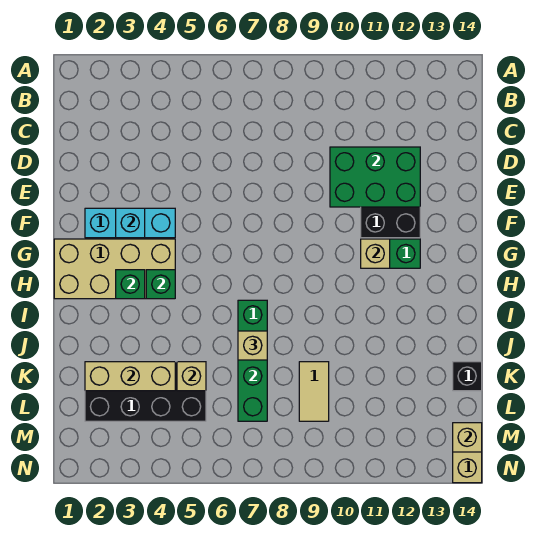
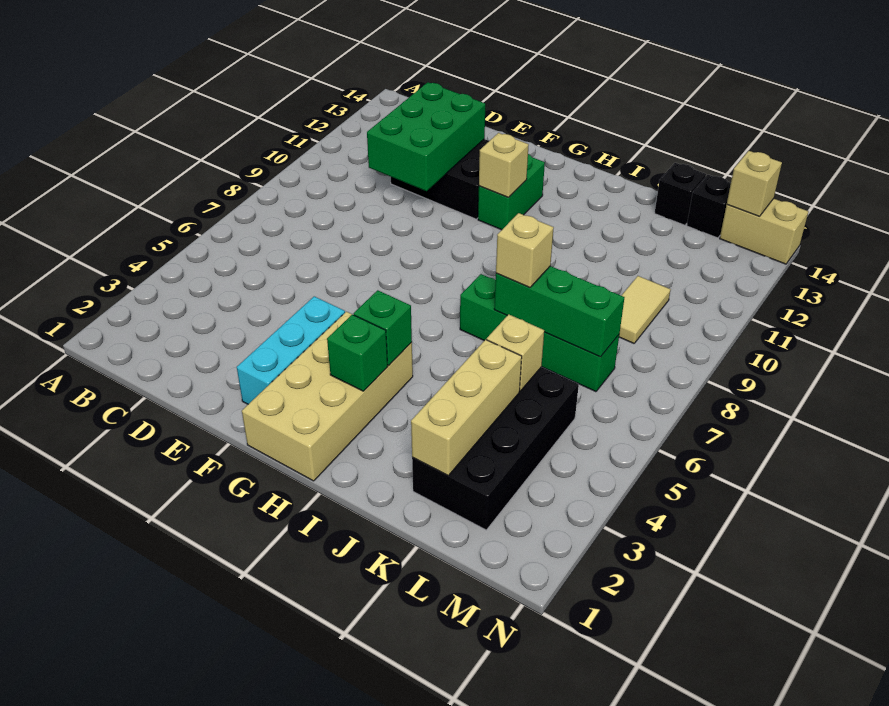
cyan 1x1 brick [116,208,145,238] -> none
tan 1x2 tile [299,362,329,421] -> tan 1x2 tile turned to [619,276,671,343]
none -> black 1x1 brick [687,175,731,238]

